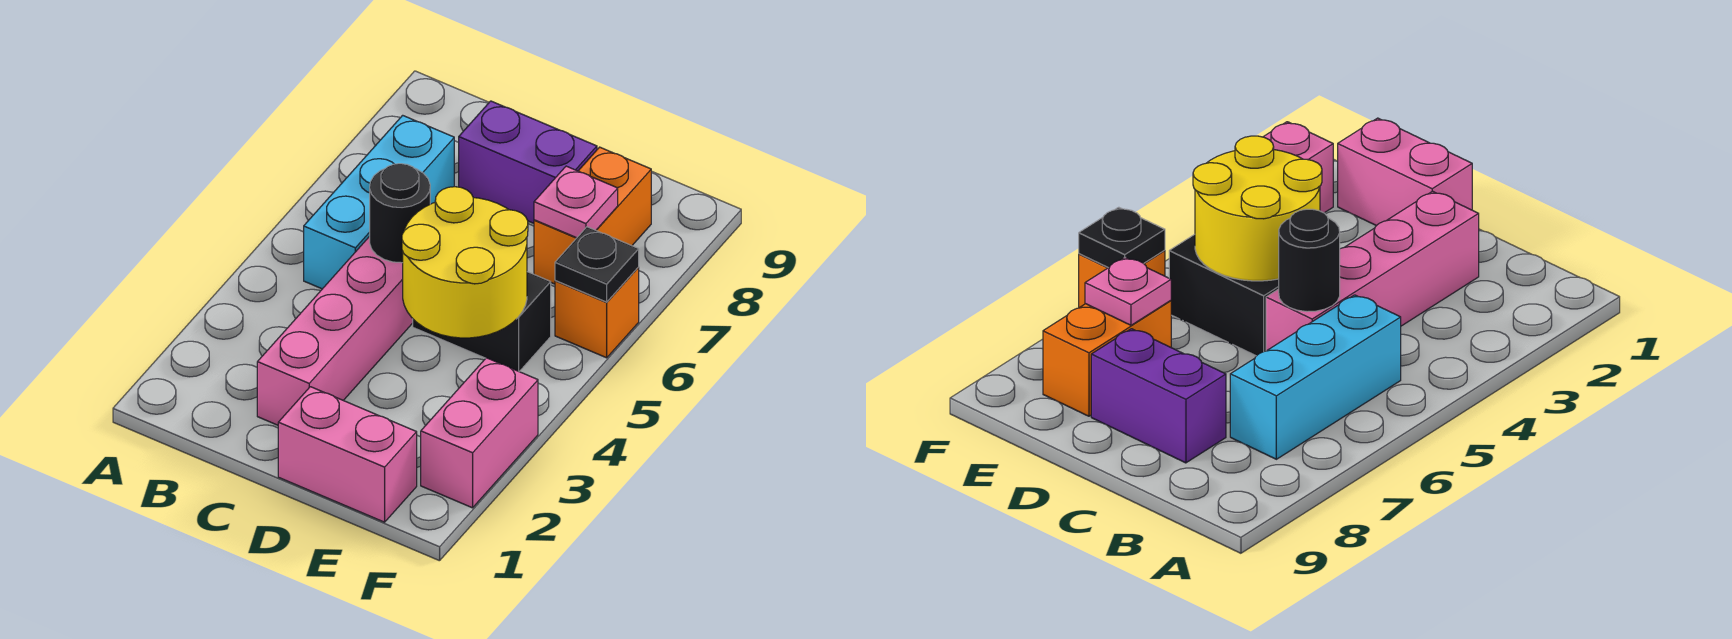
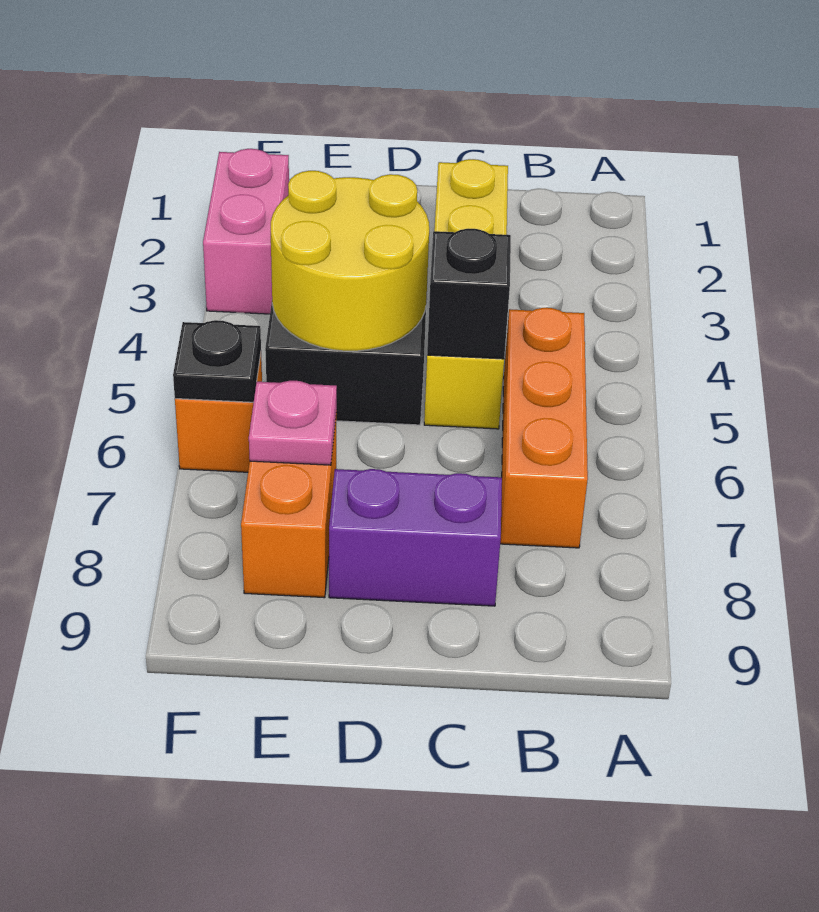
cyan 1x3 brick [304,115,454,289] -> orange 1x3 brick [500,308,588,548]
pink 1x4 brick [257,236,413,425] -> yellow 1x4 brick [424,159,508,429]
black 1x1 round brick [370,164,430,263] -> black 1x1 brick [427,229,511,359]
pink 1x2 brick [278,387,417,522] -> none

